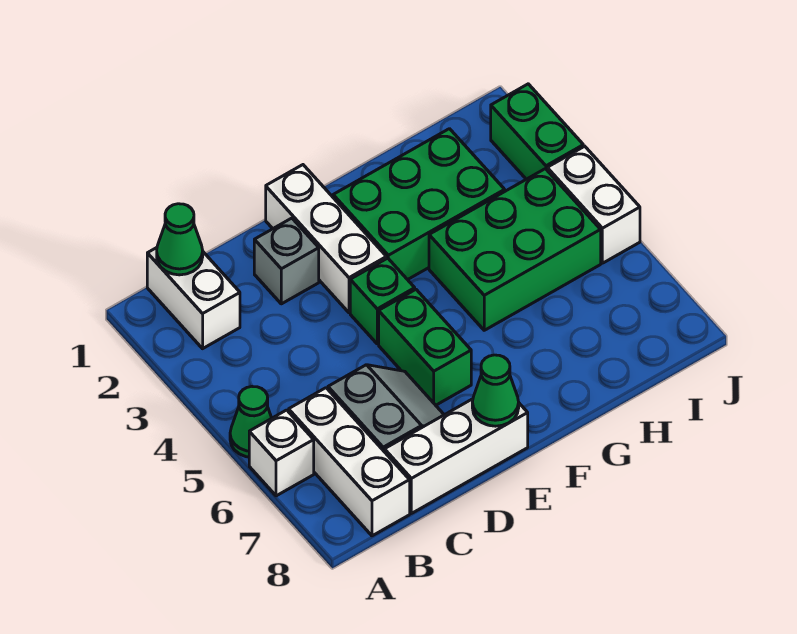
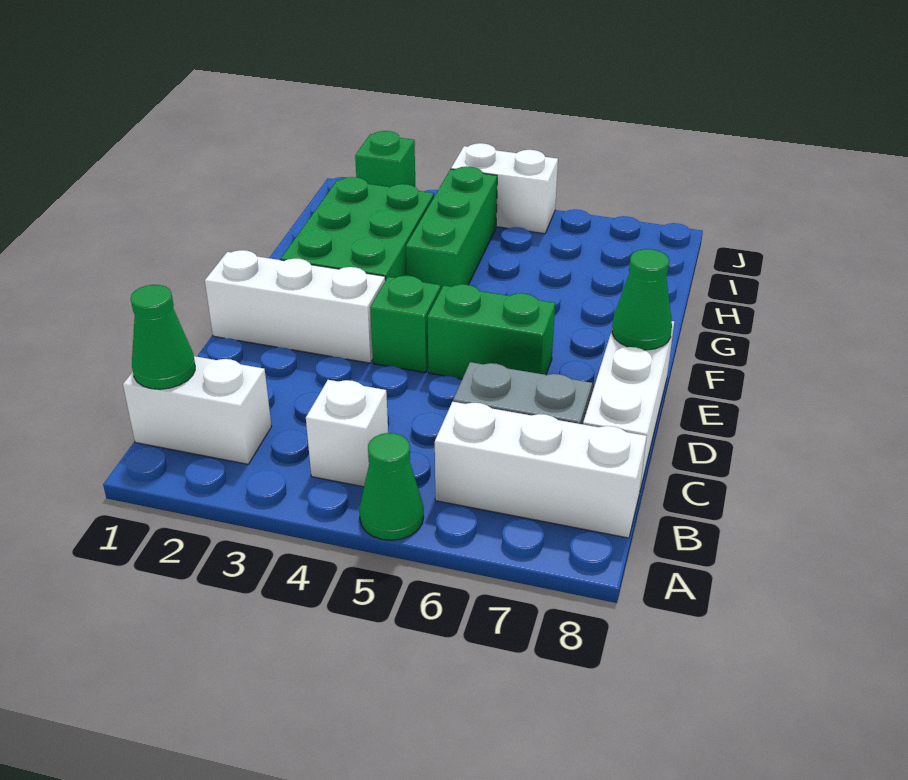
white 1x1 brick [249,410,314,496] -> white 1x1 brick moved to [306,380,388,487]
grey 1x1 brick [254,218,319,304] -> none
green 2x3 brick [429,169,601,330] -> green 1x3 brick [406,166,497,289]
green 1x2 brick [491,84,583,179] -> green 1x1 brick [355,131,415,187]

